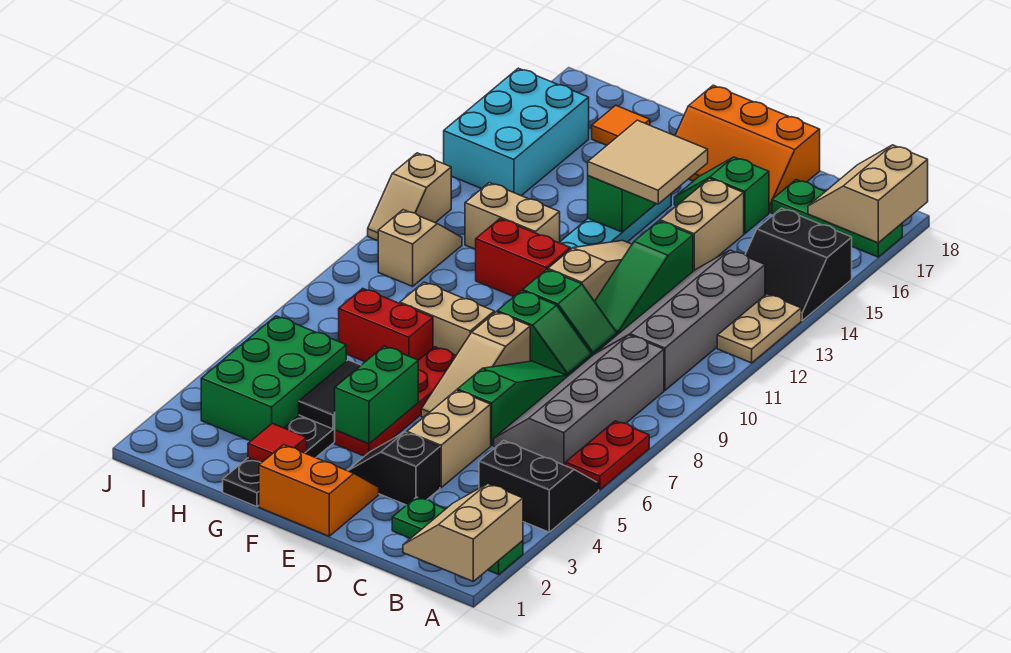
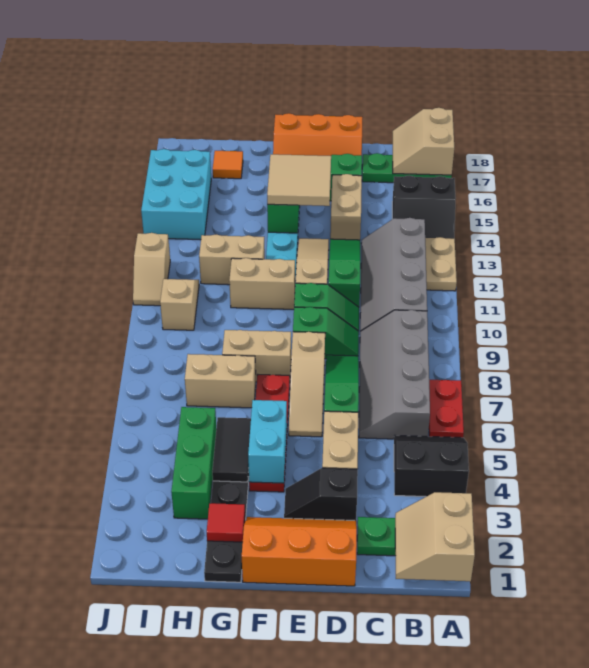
green 1x3 slope [595,221,693,335] -> green 1x3 slope turned to [329,239,360,307]
orange 2x2 slope [259,445,379,536] -> orange 2x3 slope [242,517,357,586]
green 1x2 brick [335,346,418,444] -> cyan 1x2 brick [248,400,287,483]
red 1x2 brick [476,219,570,297] -> tan 1x2 brick [229,258,295,309]
red 1x2 brick [339,288,433,362] -> tan 1x2 brick [185,354,256,408]
green 2x3 brick [201,316,346,441] -> green 1x3 brick [171,407,216,519]

